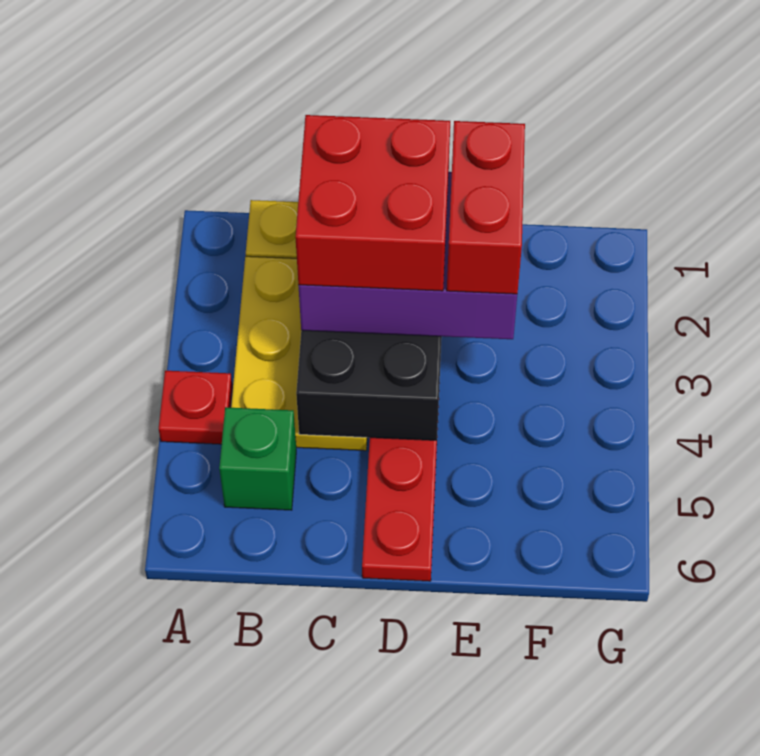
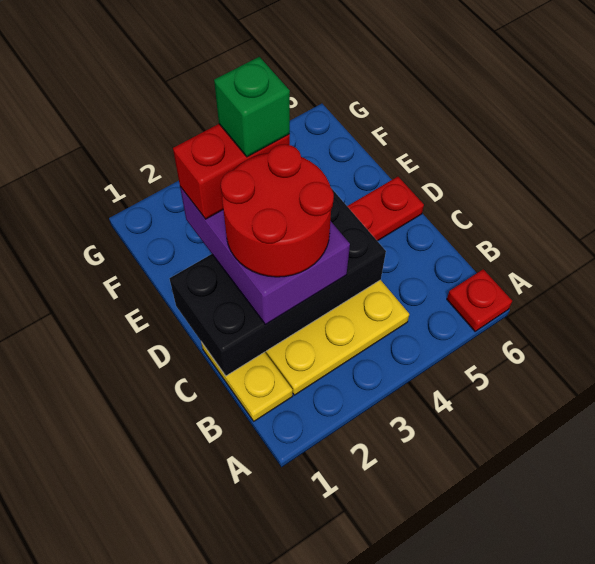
red 1x1 plate [159,371,232,444] -> red 1x1 plate moved to [447,269,512,331]
green 1x1 brick [219,407,296,510] -> green 1x1 brick moved to [214,57,290,157]
red 2x2 brick [295,115,450,291] -> red 2x2 round brick [221,144,334,277]

